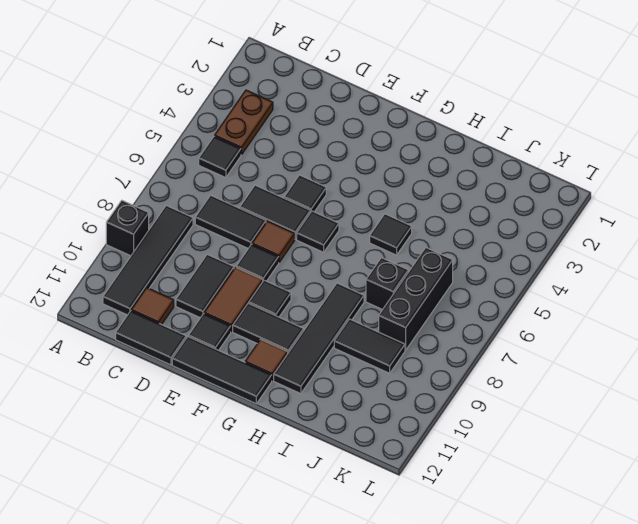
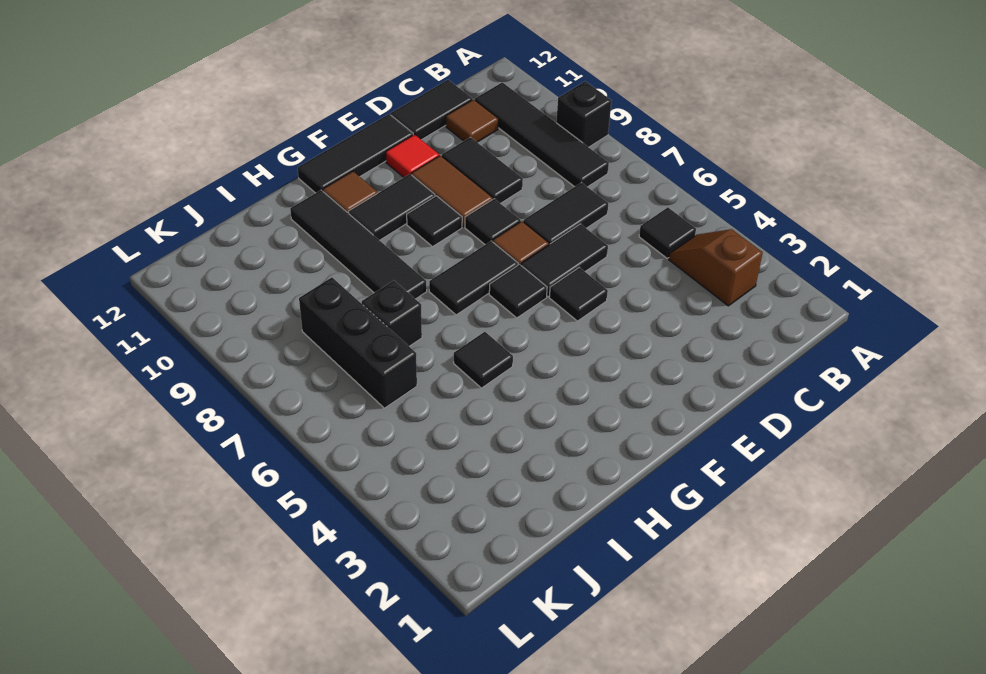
brown 1x2 plate [215,90,273,154] -> brown 1x2 slope [669,229,763,306]
black 1x1 tile [188,314,231,350] -> red 1x1 tile [386,134,439,177]
black 1x2 tile [334,319,405,373] -> black 1x2 tile moved to [429,241,518,315]

